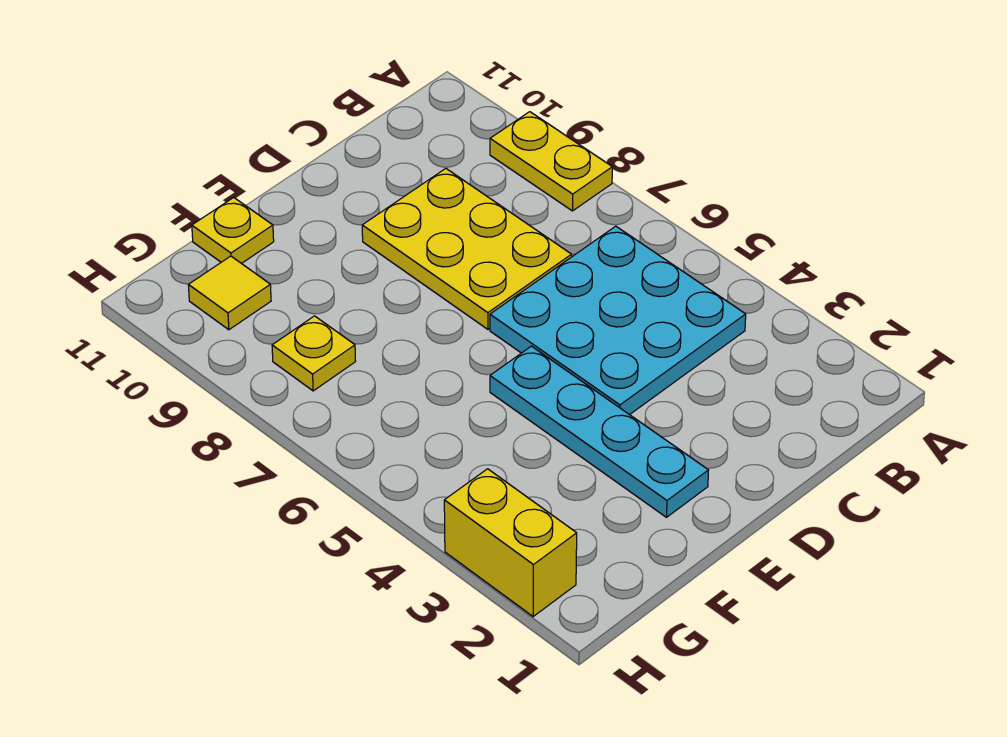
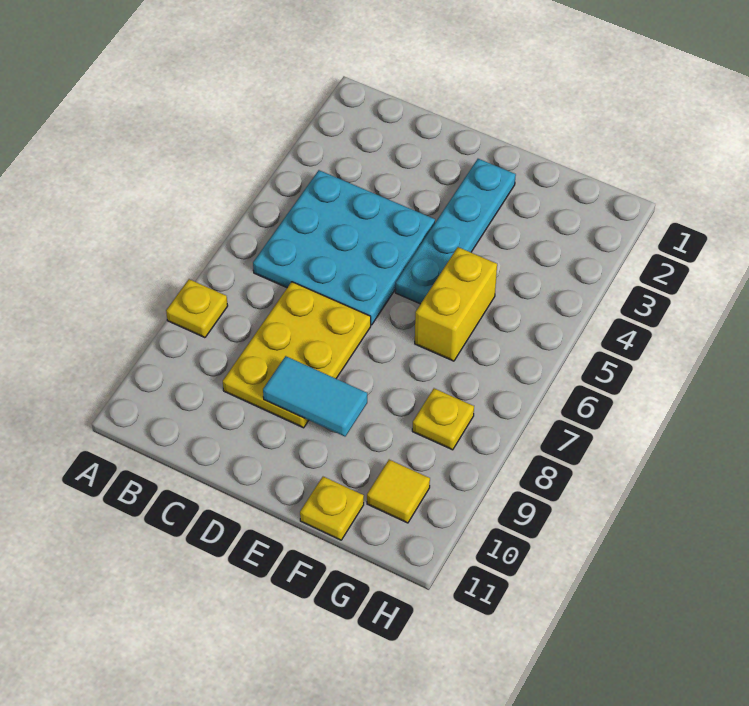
yellow 1x2 plate [490,112,612,211] -> yellow 1x1 plate [166,279,228,338]
none -> cyan 1x2 tile [263,356,367,436]
yellow 1x2 brick [444,469,577,616] -> yellow 1x2 brick moved to [415,247,497,361]

